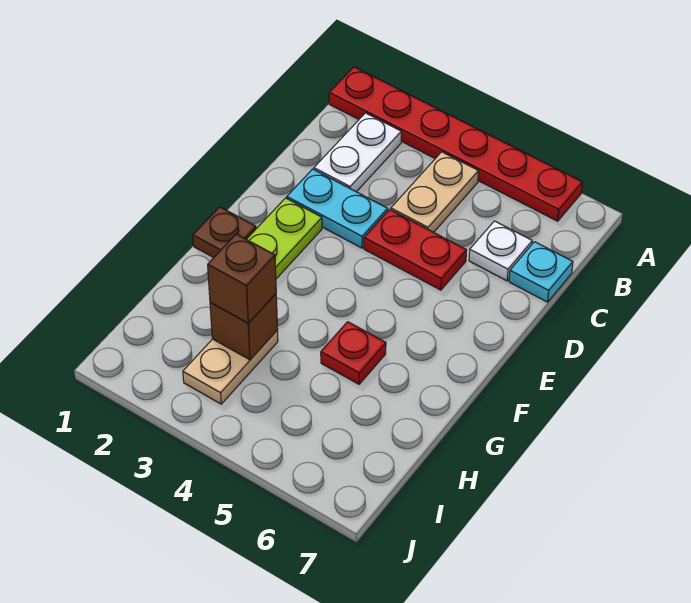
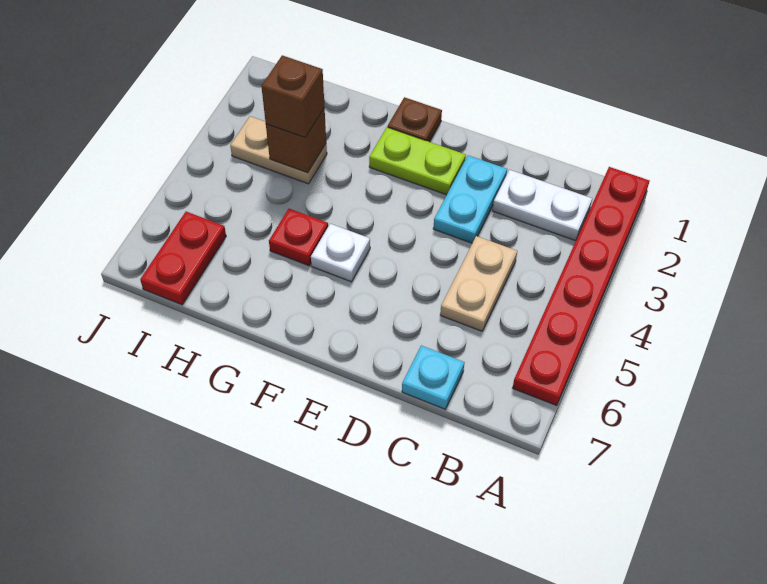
tan 1x2 plate [391,152,479,232] -> tan 1x2 plate turned to [440,236,517,331]
white 1x1 plate [469,221,532,281] -> white 1x1 plate moved to [311,224,370,282]
red 1x2 plate [364,209,467,290] -> red 1x2 plate moved to [140,212,226,305]

